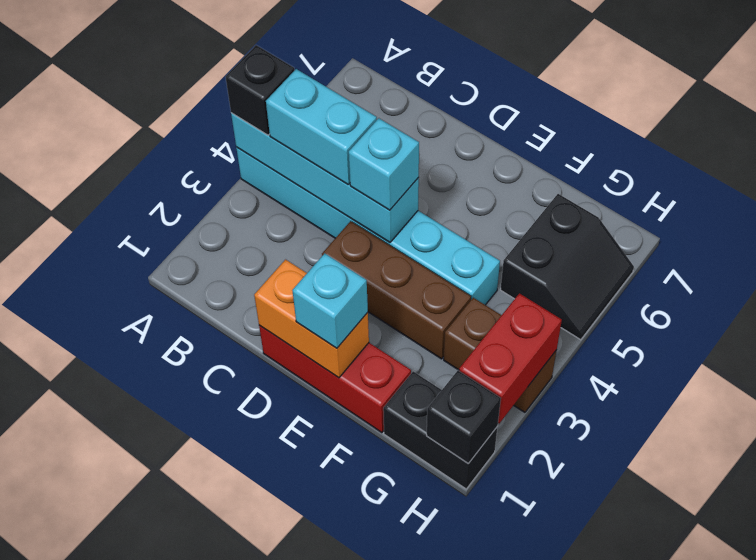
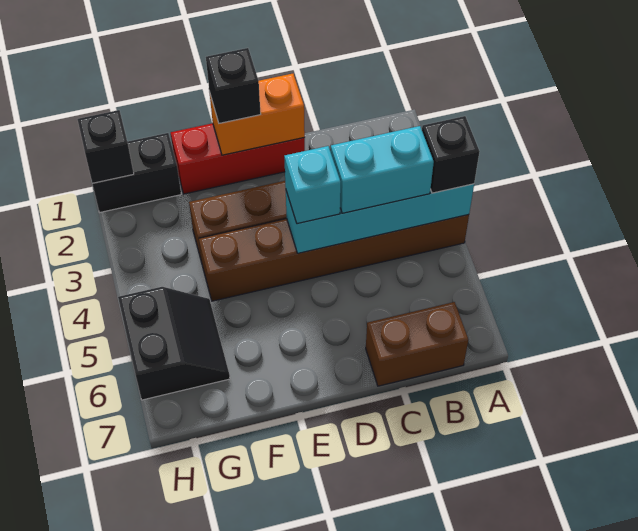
cyan 1x6 brick [236,147,500,305] -> brown 1x6 brick [199,215,469,301]
cyan 1x1 brick [292,253,368,348] -> black 1x1 brick [206,48,261,123]
brown 1x2 brick [444,298,557,412] -> brown 1x2 brick moved to [366,302,468,386]
black 2x2 slope [500,194,634,340] -> black 2x2 slope turned to [118,287,230,400]
red 1x2 brick [459,293,562,424] -> none

